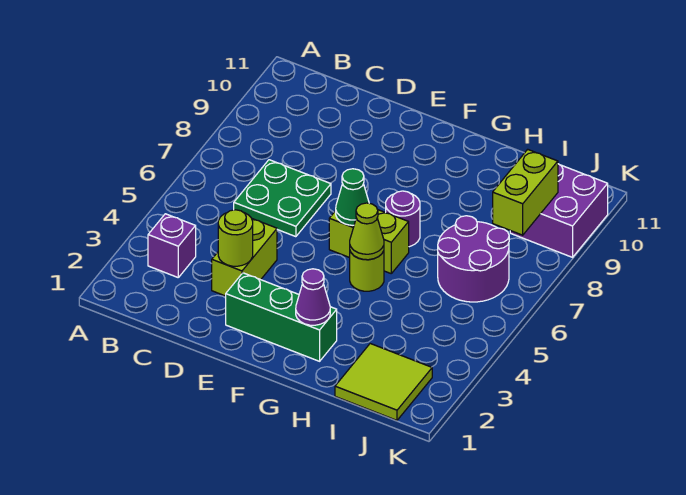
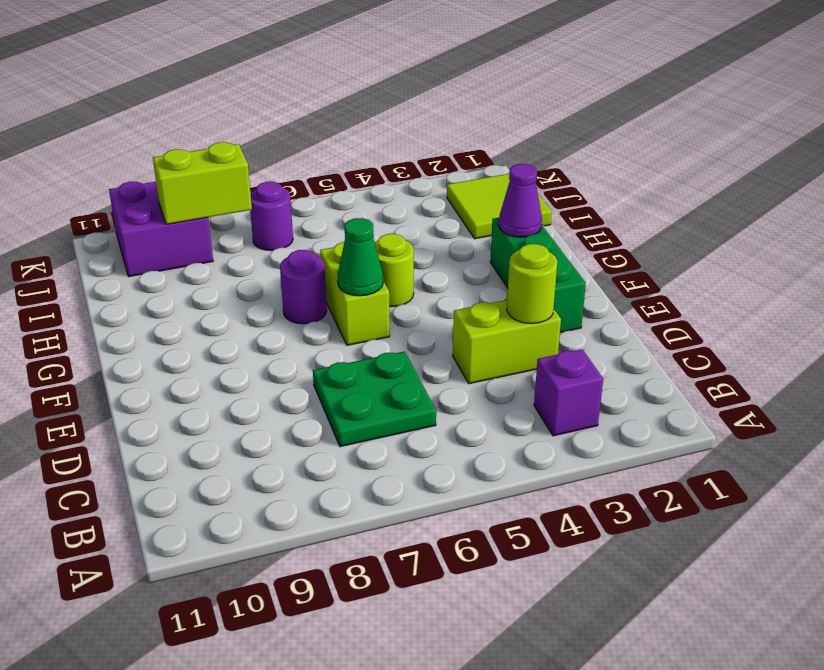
lime 1x1 cone [350,203,384,260] -> none
purple 2x2 round brick [438,216,509,302] -> purple 1x1 round brick [250,182,293,251]

